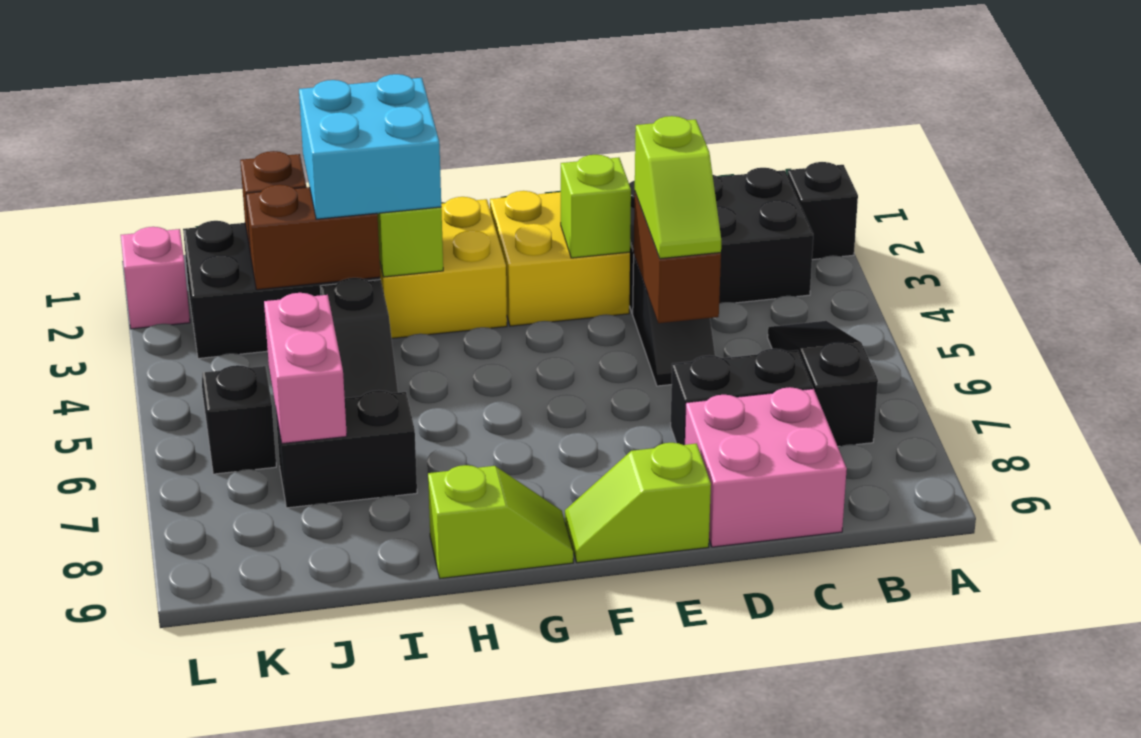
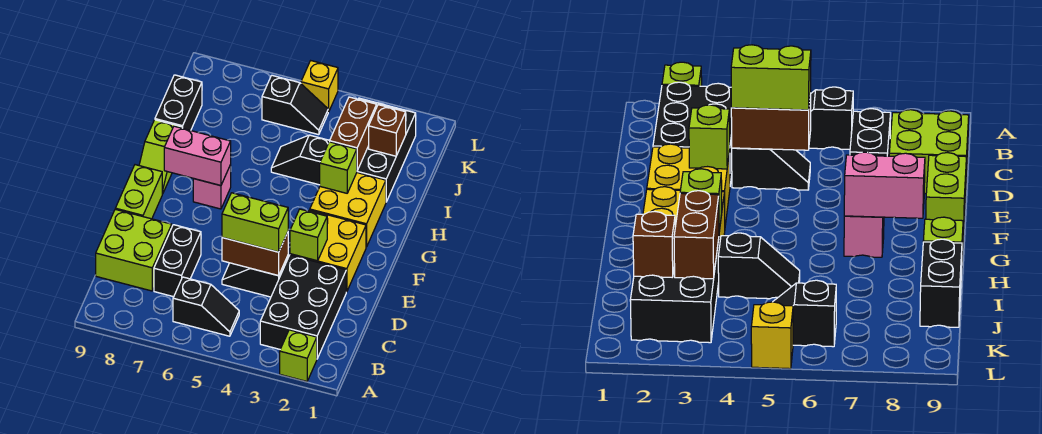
black 1x1 brick [788,162,858,260] -> lime 1x1 brick [280,330,317,381]
black 1x3 slope [768,321,878,447] -> black 1x2 slope [173,277,239,336]
pink 2x2 brick [685,387,847,547] -> lime 2x2 brick [96,209,172,291]
lime 1x2 slope [635,116,721,259] -> lime 1x2 brick [222,193,288,252]
lime 1x2 slope [565,443,711,563] -> lime 1x2 brick [115,165,162,219]
cyan 2x2 brick [299,74,441,219] -> none
black 1x2 brick [275,390,417,508] -> black 1x2 brick moved to [155,75,202,131]
pink 1x2 brick [264,293,347,444] -> pink 1x2 brick moved to [164,126,231,186]
pink 1x1 brick [121,227,190,329] -> pink 1x1 brick moved to [193,165,231,209]
none -> yellow 1x1 brick [301,61,338,112]

